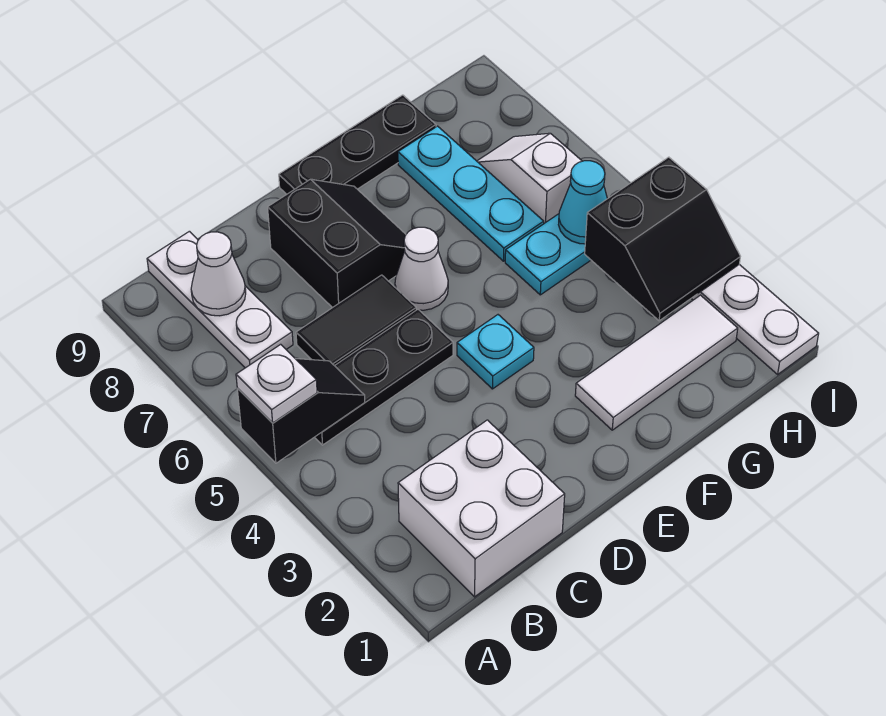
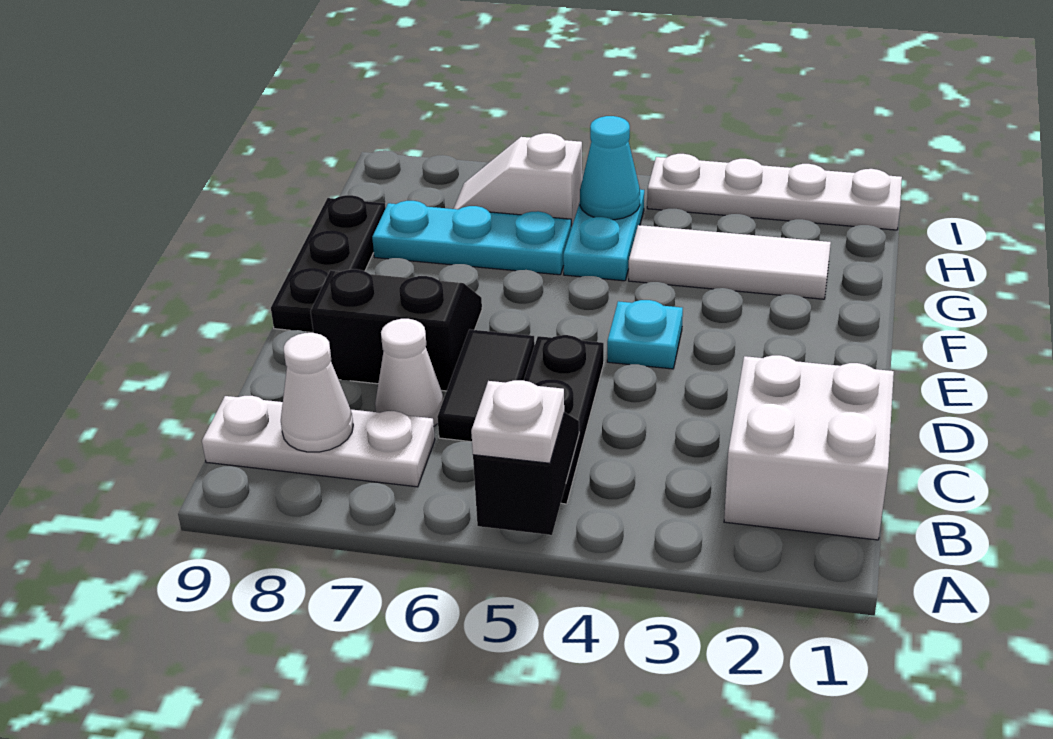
white 1x1 cone [395,227,448,310] -> white 1x1 cone moved to [375,319,444,426]
white 1x3 tile [575,295,738,430] -> white 1x3 tile turned to [629,225,831,299]
black 2x2 slope [585,157,740,321] -> none

